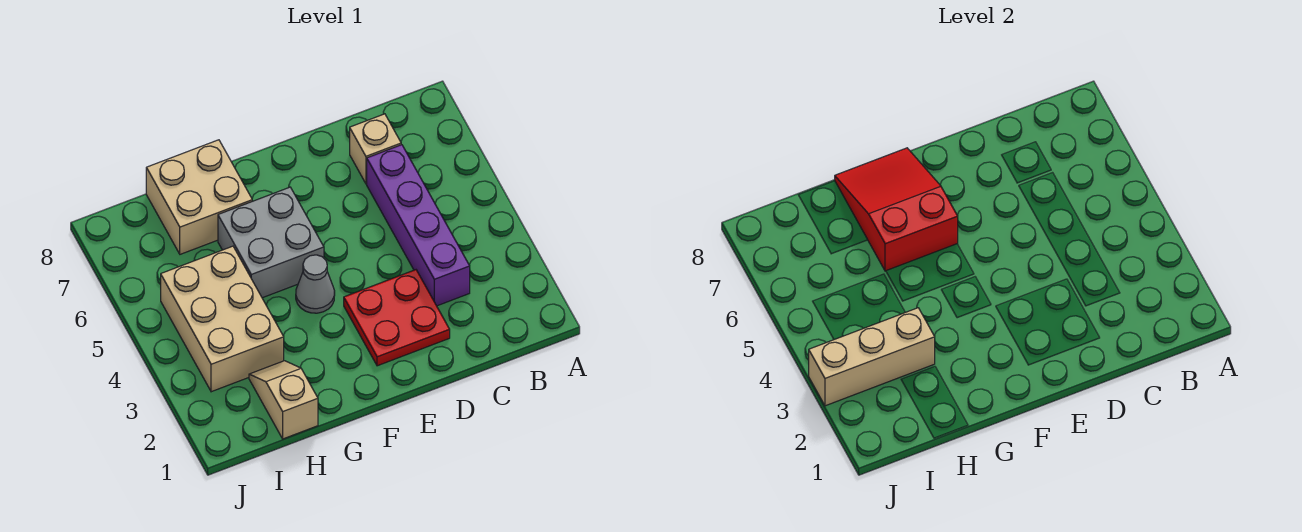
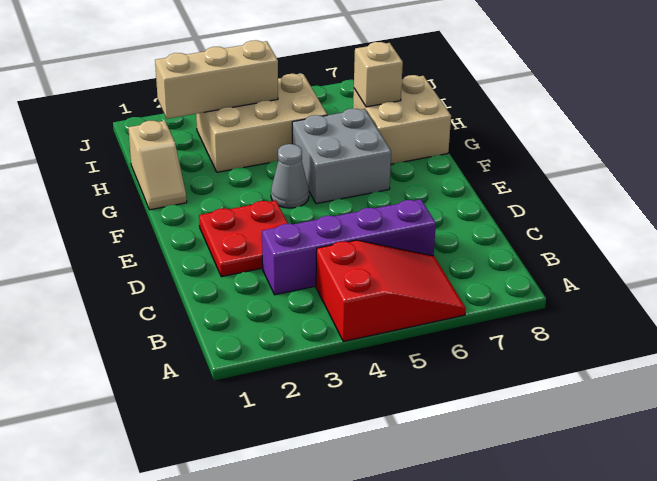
tan 1x1 brick [350,114,401,184] -> tan 1x1 brick moved to [354,42,403,107]
red 2x3 slope [835,148,958,271] -> red 2x3 slope moved to [316,240,466,342]
tan 1x2 slope [249,361,318,439] -> tan 1x2 slope turned to [128,121,187,210]
tan 1x3 brick [809,308,935,406] -> tan 1x3 brick turned to [155,40,278,119]

